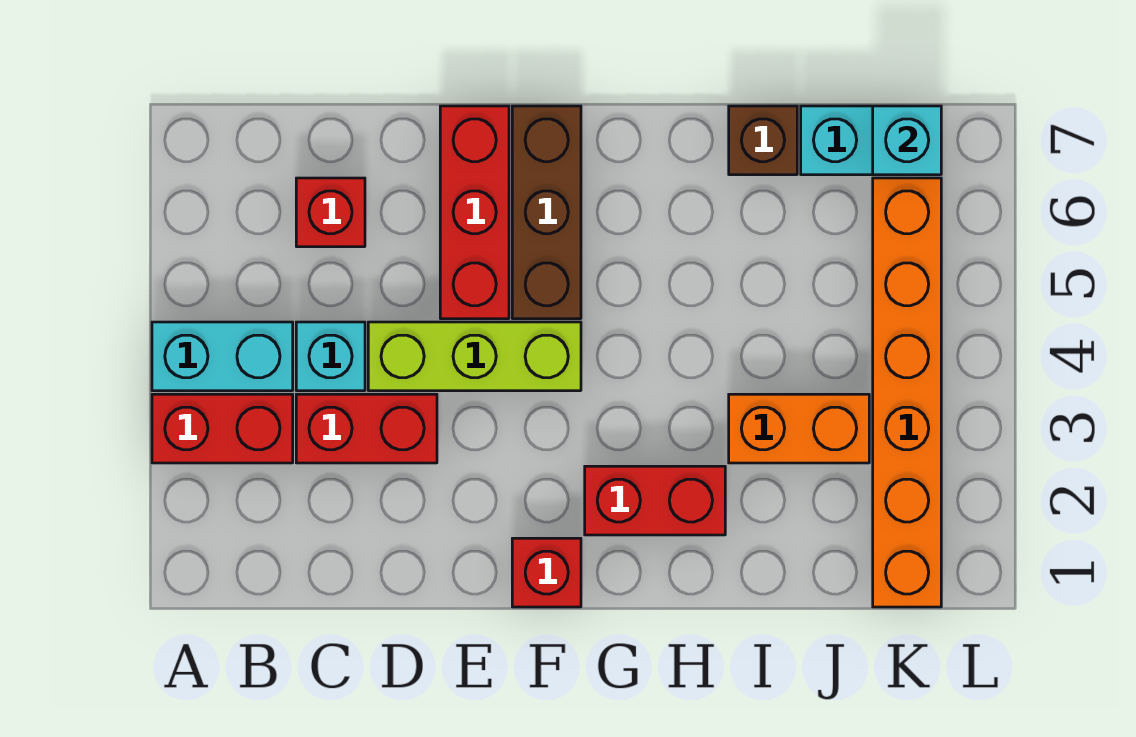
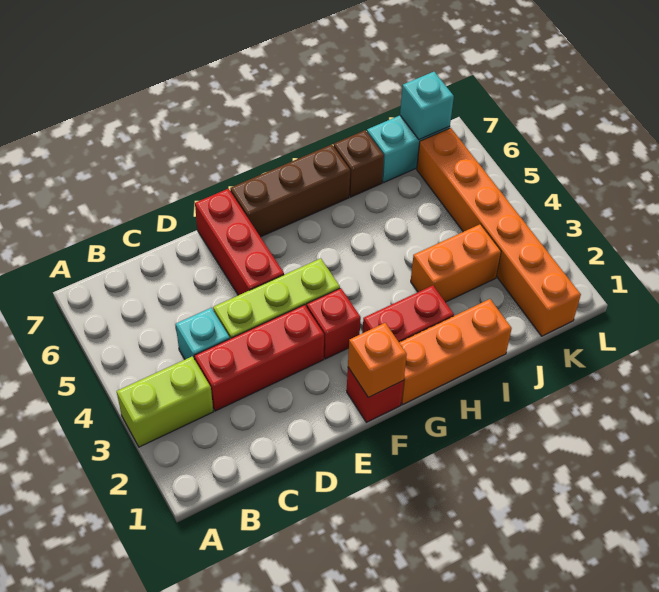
red 1x2 brick [152,394,293,463] -> lime 1x2 brick [117,356,213,447]
cyan 1x2 brick [152,322,293,391] -> none
red 1x2 brick [296,394,437,463] -> red 1x3 brick [194,305,324,411]
red 1x1 brick [296,178,365,247] -> red 1x1 brick moved to [307,288,361,359]
none -> orange 1x1 brick [348,323,407,397]
brown 1x3 brick [512,106,581,319] -> brown 1x3 brick turned to [230,145,350,237]
none -> orange 1x3 brick [399,299,512,404]

